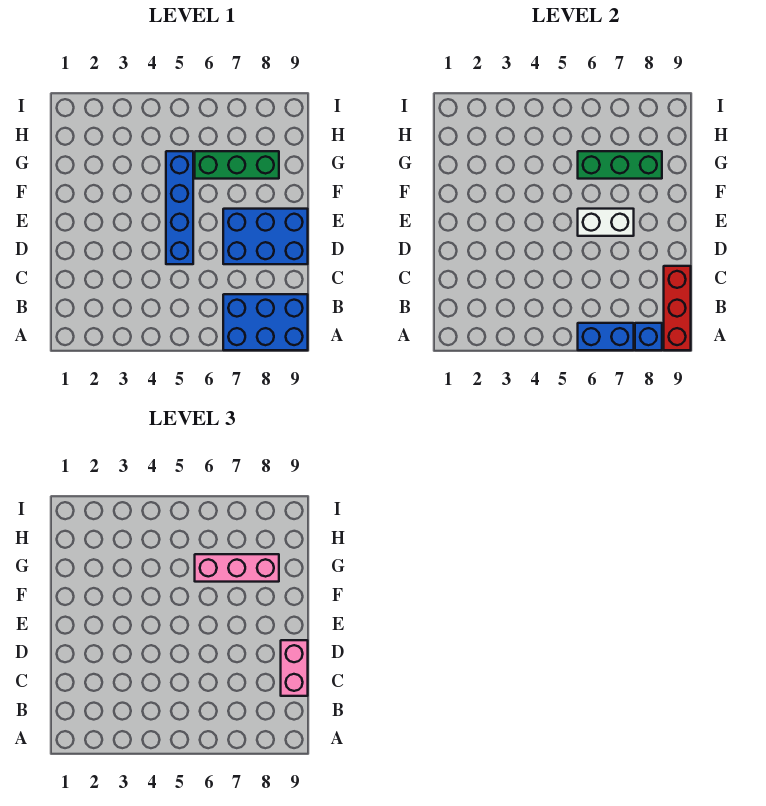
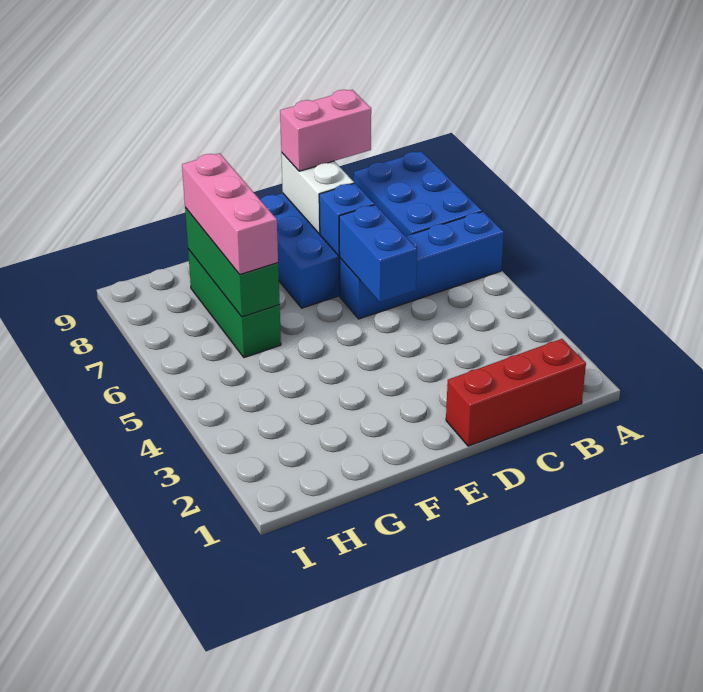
blue 1x2 brick [578,323,634,350] -> blue 1x2 brick moved to [339,205,417,302]
blue 1x1 brick [635,323,662,350] -> blue 1x1 brick moved to [319,183,374,256]
red 1x3 brick [664,266,691,350] -> red 1x3 brick moved to [446,339,586,446]
blue 1x4 brick [166,151,193,264] -> blue 1x4 brick moved to [340,212,504,319]
white 1x2 brick [578,209,634,236] -> white 1x2 brick moved to [281,153,354,234]

